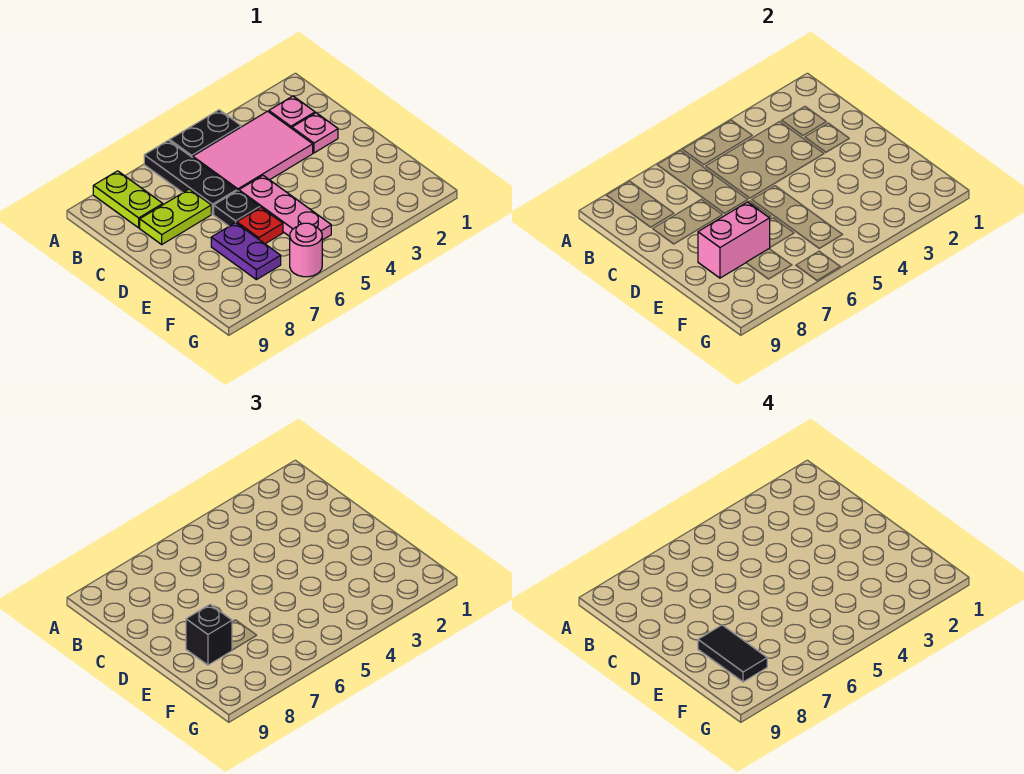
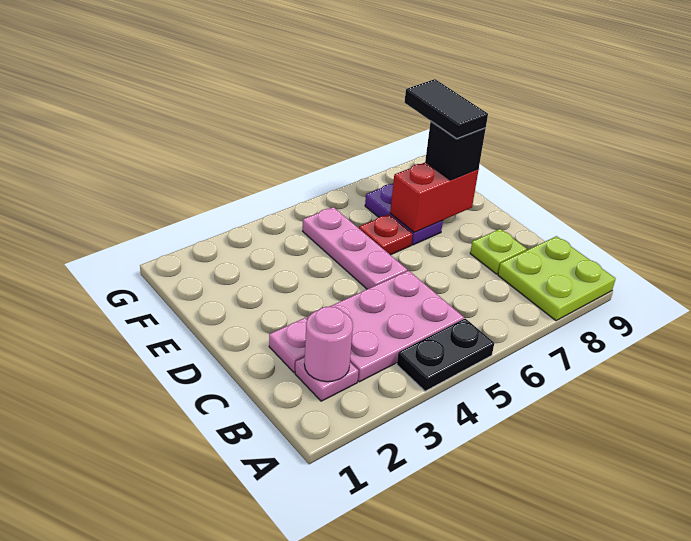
black 1x3 plate [144,140,237,214] -> none
lime 1x2 plate [93,171,163,228] -> lime 2x2 plate [498,236,615,321]
pink 2x3 tile [193,111,313,191] -> pink 2x3 plate [307,271,464,382]
lime 1x2 plate [140,189,211,244] -> lime 1x1 plate [470,229,527,274]
black 1x1 plate [214,191,260,226] -> none
pink 1x2 brick [698,202,770,278] -> red 1x2 brick [390,162,479,232]
pink 1x1 round brick [290,223,322,277] -> pink 1x1 round brick moved to [304,306,353,382]

